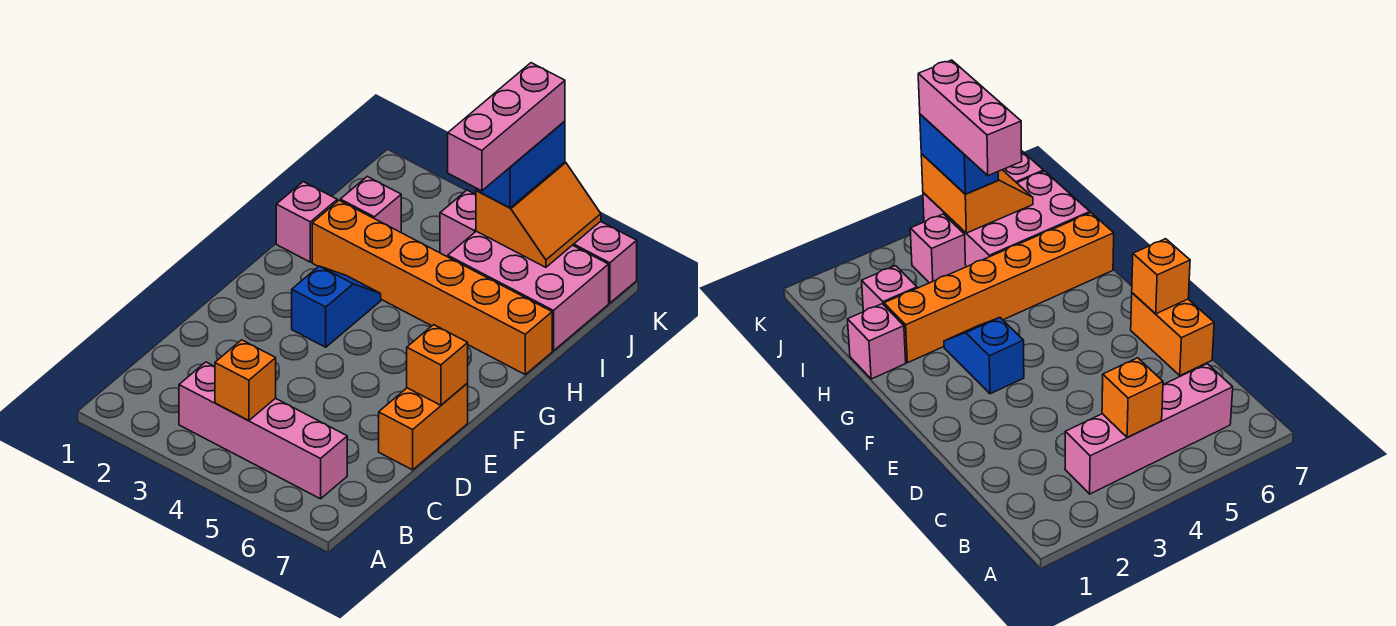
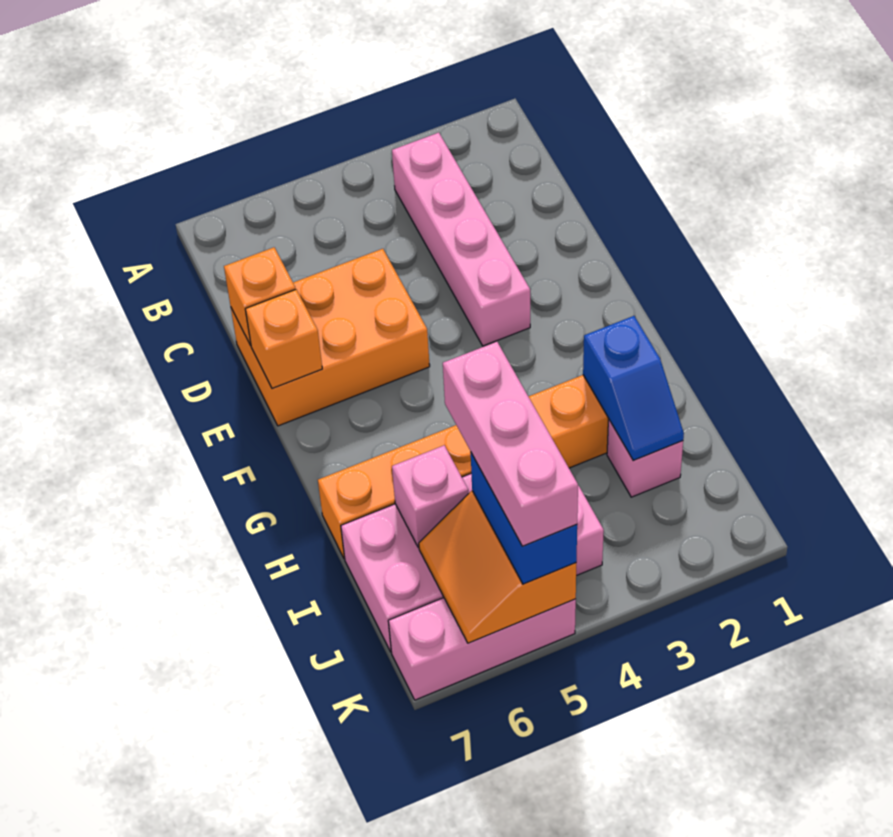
pink 1x4 brick [179,362,347,499] -> pink 1x4 brick turned to [392,133,530,346]
orange 1x1 brick [215,340,276,420] -> orange 1x1 brick moved to [224,247,296,346]
orange 1x2 brick [379,383,468,470] -> orange 2x3 brick [231,249,430,426]
blue 1x2 slope [292,266,381,347] -> blue 1x2 slope moved to [583,316,684,461]
pink 1x1 brick [276,182,337,262] -> pink 1x1 brick moved to [392,445,469,547]

